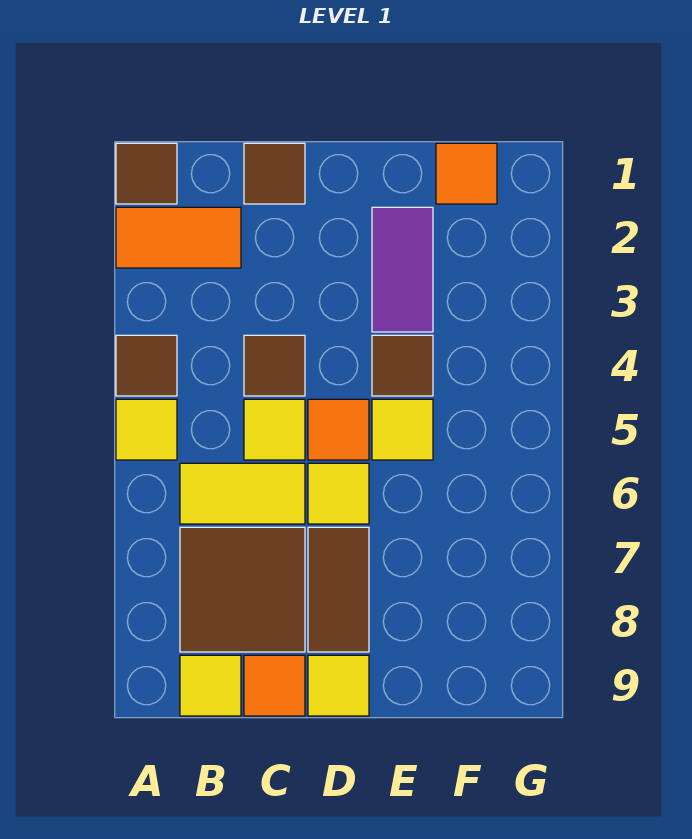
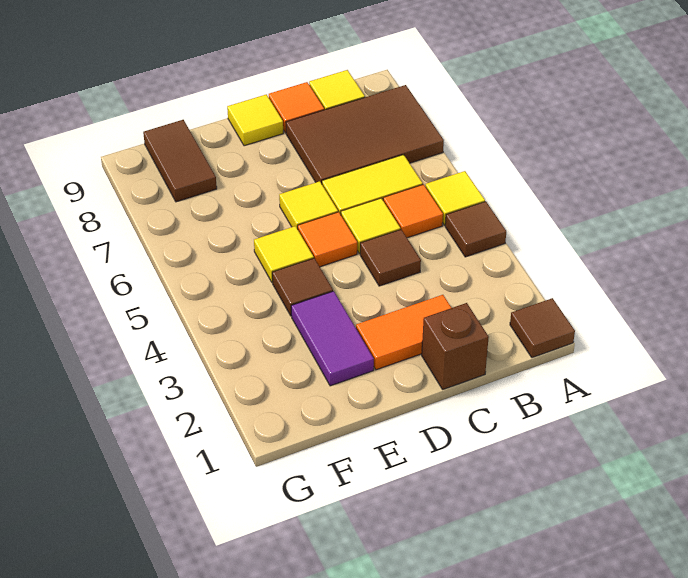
orange 1x2 tile [116,207,241,268] -> orange 1x2 tile moved to [356,295,451,370]
brown 2x2 tile [180,527,305,652] -> brown 2x3 tile [286,85,444,184]
brown 1x1 tile [244,143,305,204] -> brown 1x1 brick [422,303,489,389]
brown 1x2 tile [308,527,369,652] -> brown 1x2 tile moved to [143,120,217,202]
orange 1x1 tile [436,143,497,204] -> orange 1x1 tile moved to [383,185,443,238]

